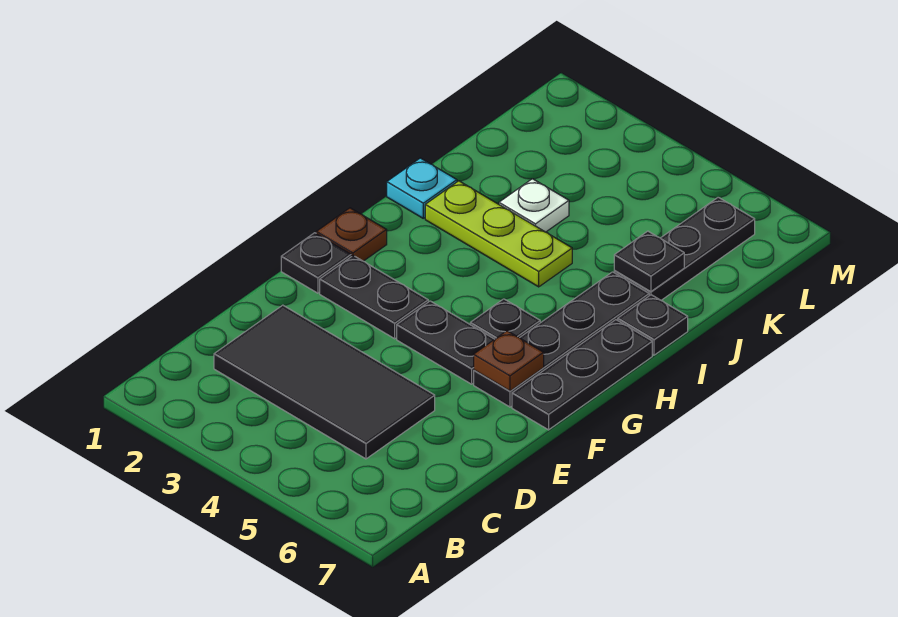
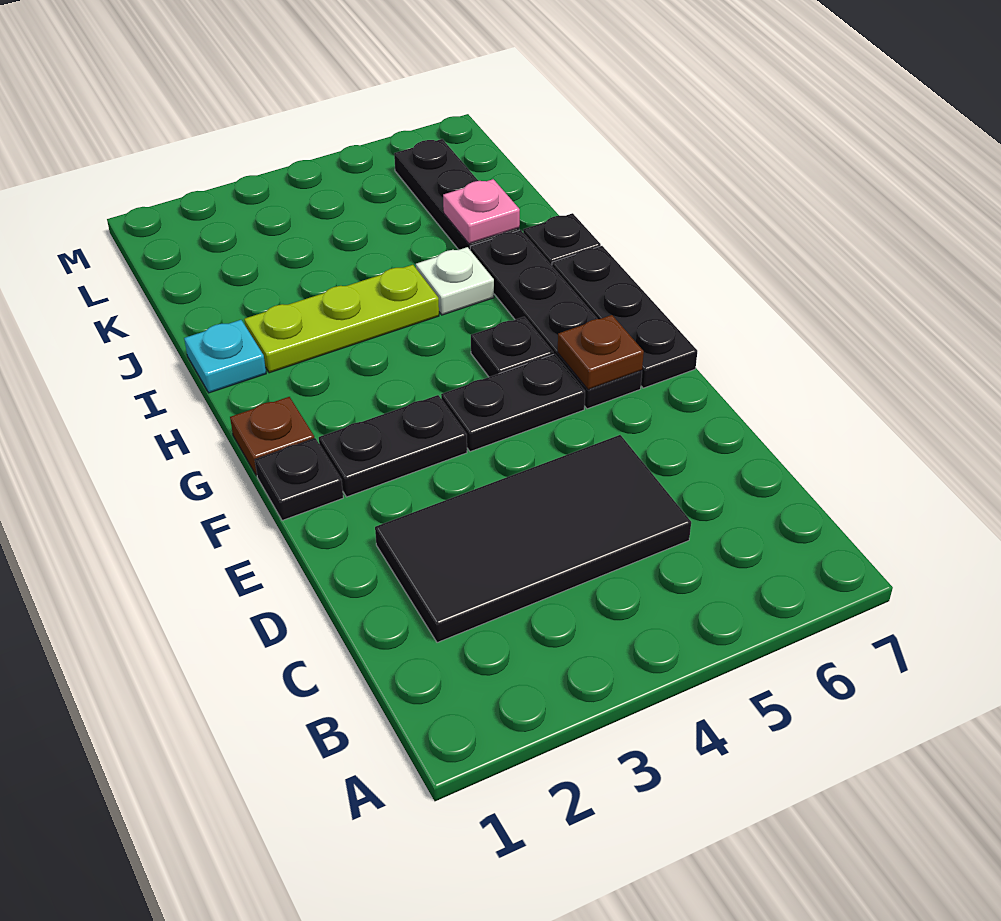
white 1x1 plate [499,179,569,232] -> white 1x1 plate moved to [416,247,494,315]
black 1x1 plate [614,231,684,292] -> pink 1x1 plate [443,179,520,244]

